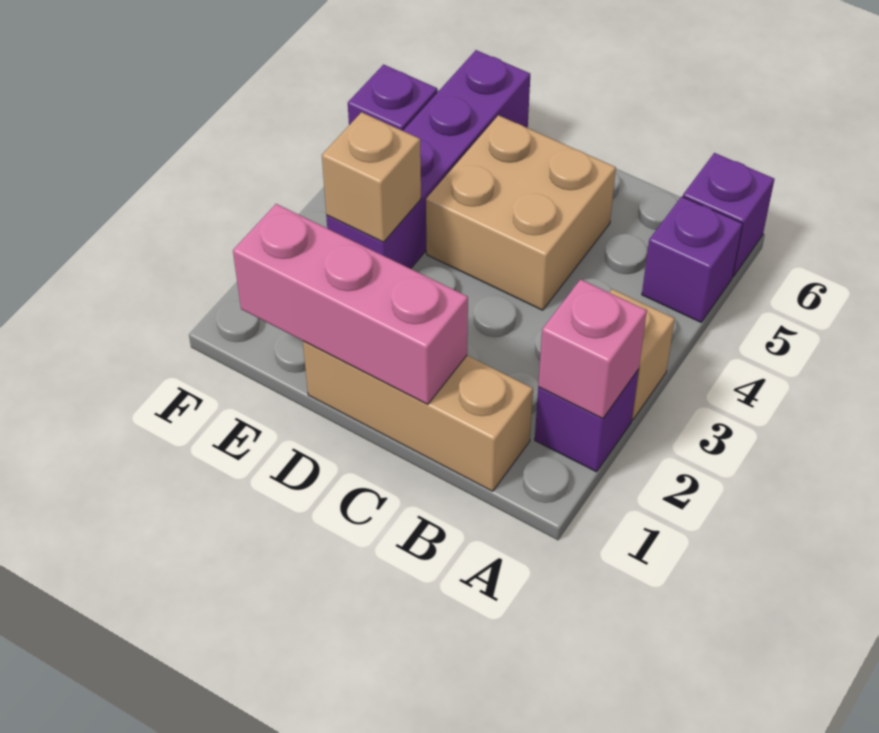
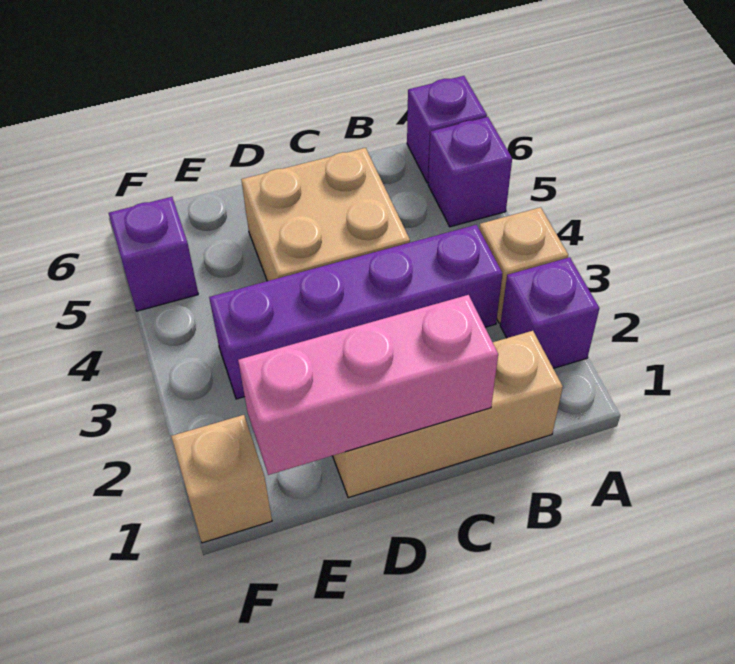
pink 1x1 brick [538,279,647,419] -> none
purple 1x4 brick [326,50,530,269] -> purple 1x4 brick turned to [209,225,502,399]
tan 1x1 brick [322,112,421,242] -> tan 1x1 brick moved to [171,415,272,543]

